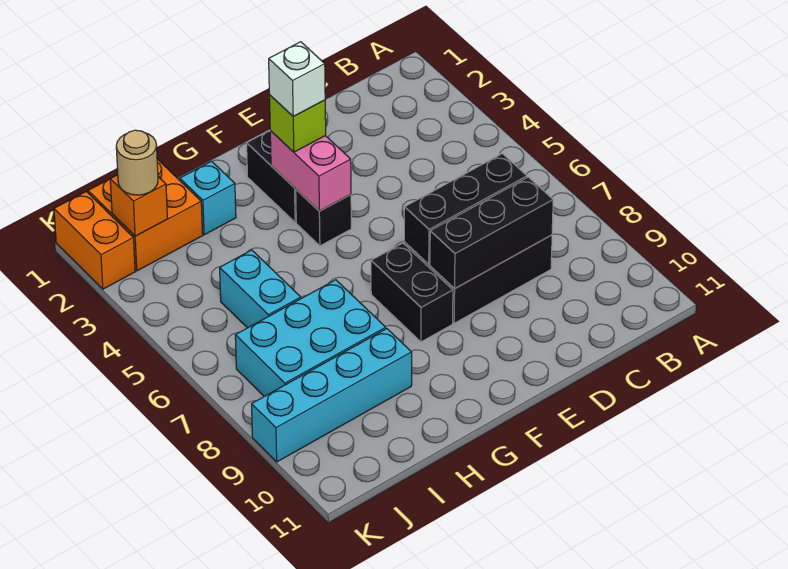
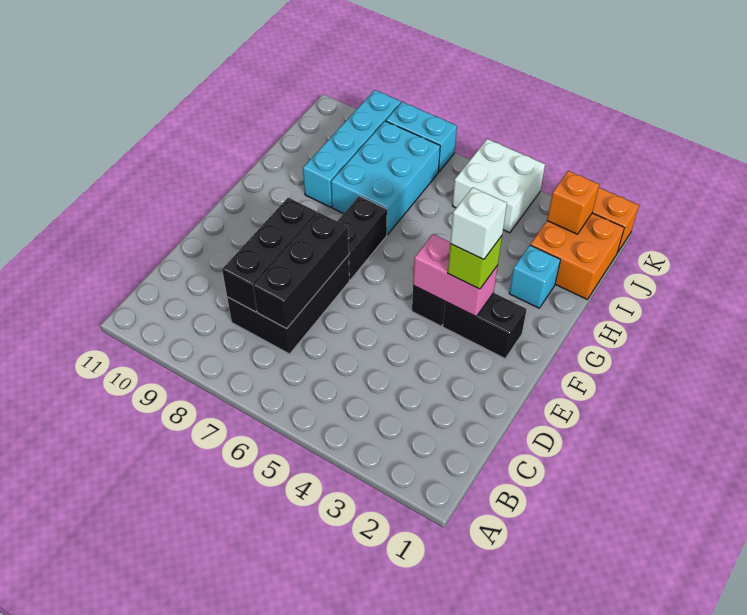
black 1x2 brick [371,243,453,342] -> black 1x2 brick turned to [337,196,387,280]
cyan 1x2 brick [220,250,301,328] -> cyan 1x2 brick moved to [386,102,457,172]
tan 1x1 round brick [116,130,158,195] -> none
none -> white 2x2 brick [452,139,545,233]

